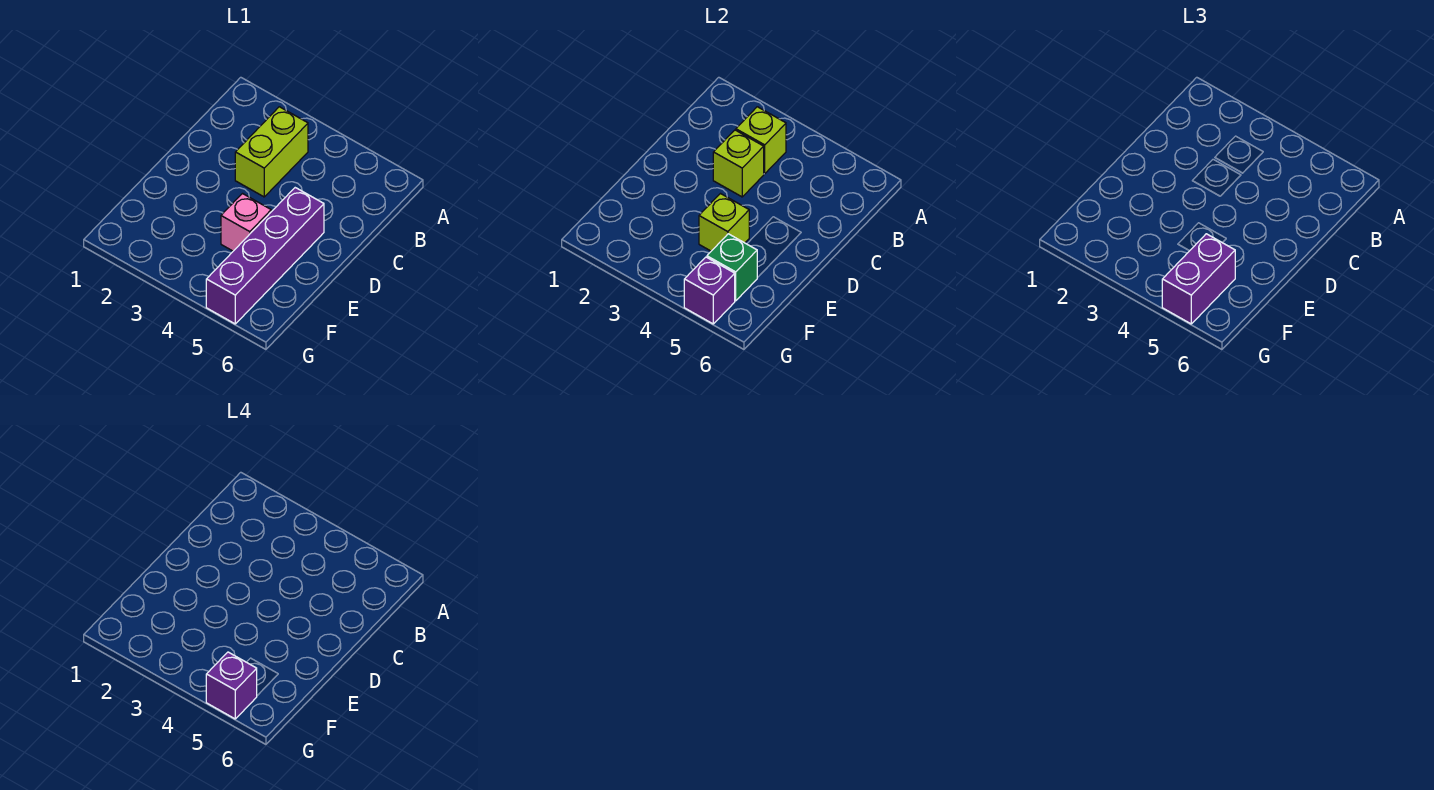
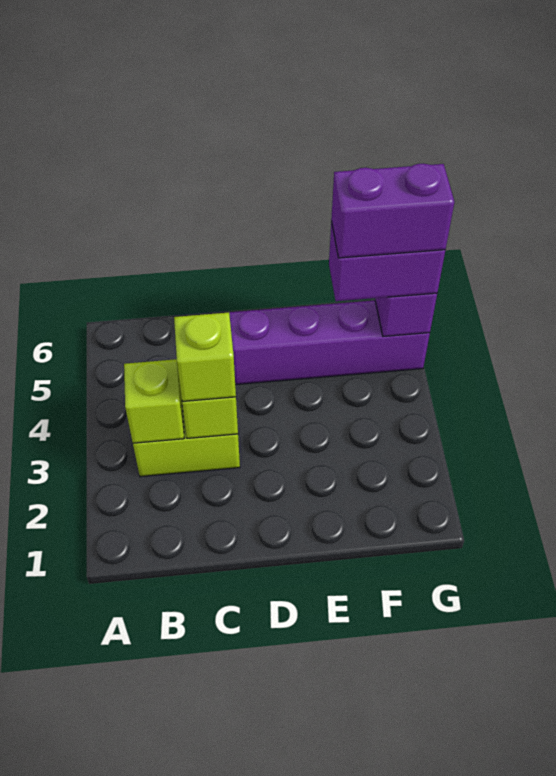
pink 1x1 brick [221,194,271,251] -> none
lime 1x1 brick [699,194,749,251] -> lime 1x1 brick moved to [174,312,236,401]
green 1x1 brick [707,234,757,301] -> none
purple 1x1 brick [206,652,257,719] -> purple 1x2 brick [331,164,454,258]

